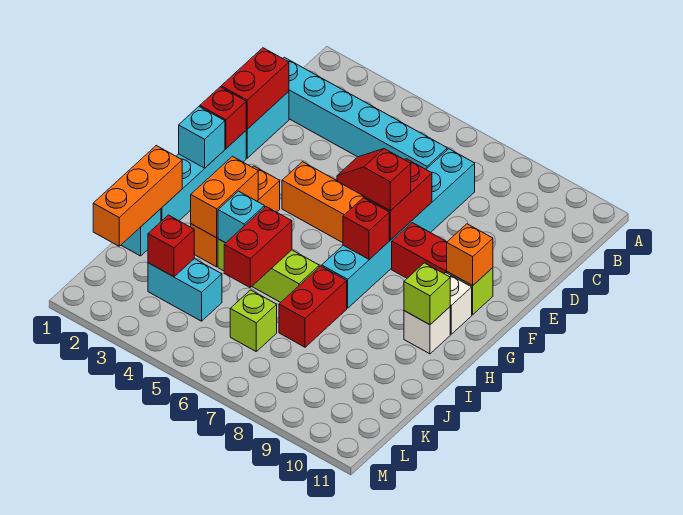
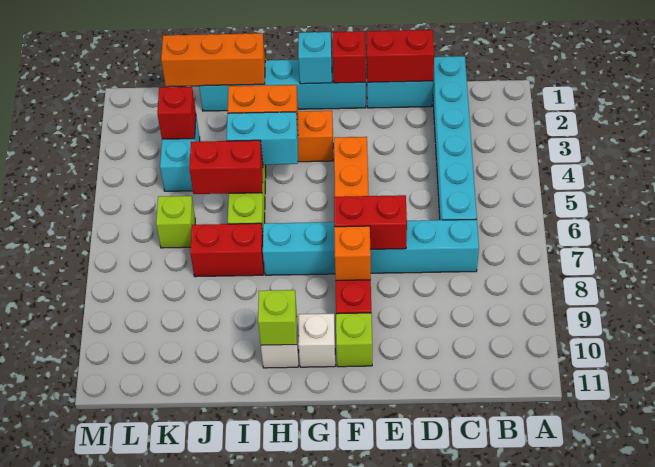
red 1x2 slope [337,149,411,211] -> none
orange 1x1 brick [447,224,493,286] -> orange 1x1 brick moved to [334,226,371,281]
red 1x1 brick [343,198,389,259] -> none
cyan 1x1 brick [218,191,265,243] -> cyan 1x2 brick [227,112,298,165]

